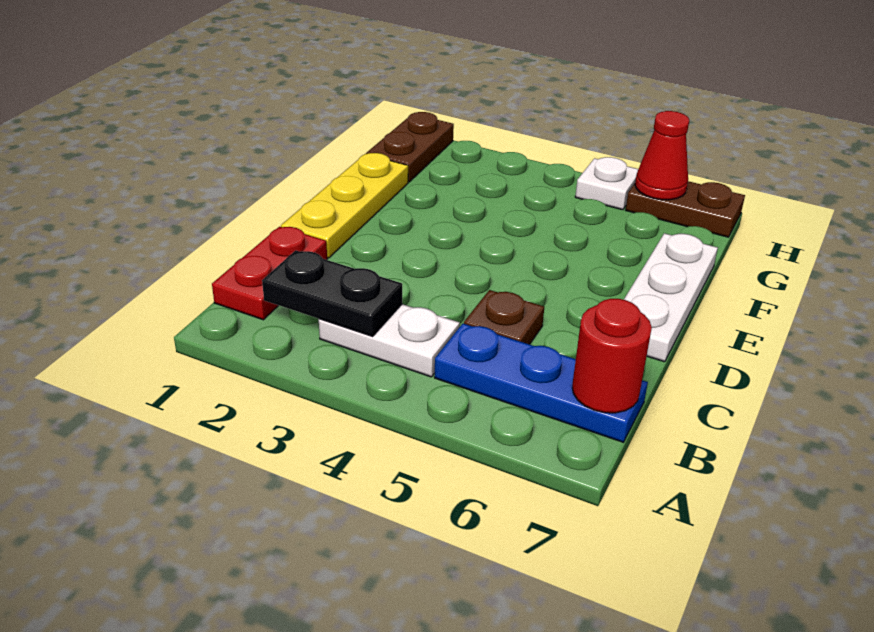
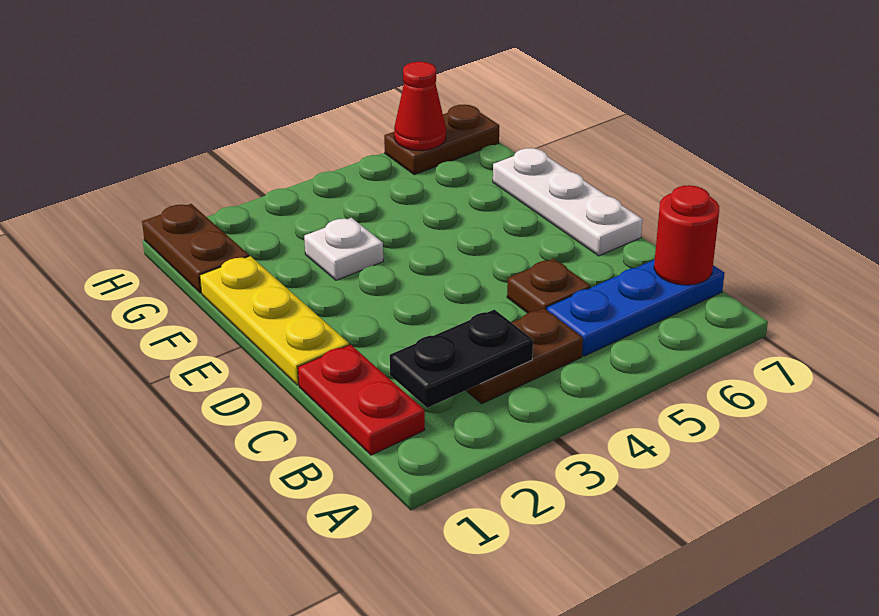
white 1x2 plate [319,304,460,377] -> brown 1x2 plate [466,308,583,404]
white 1x1 plate [575,157,638,210] -> white 1x1 plate moved to [304,218,383,280]

